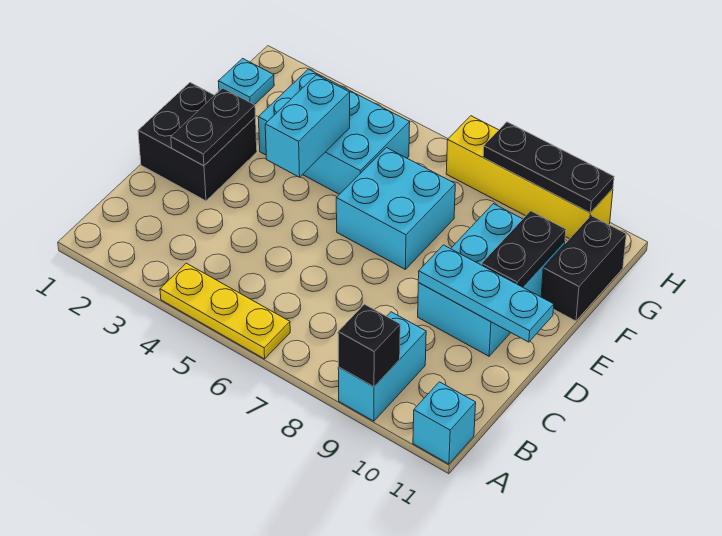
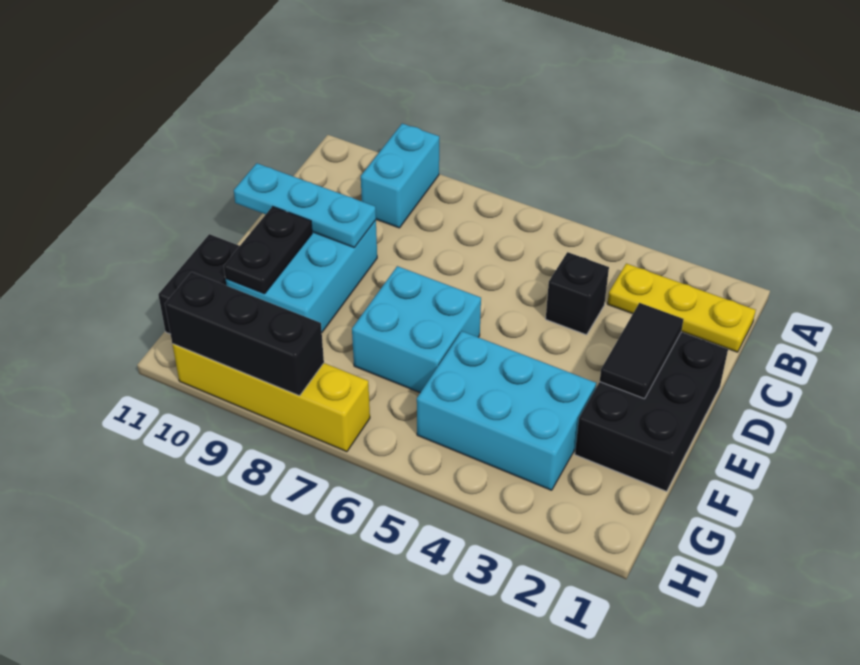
yellow 1x3 plate [160,263,290,359] -> yellow 1x3 plate moved to [607,264,756,352]
black 1x1 brick [338,304,400,387] -> black 1x1 brick moved to [546,252,609,335]
cyan 1x1 brick [413,382,476,464] -> none
black 2x2 brick [138,83,257,201] -> black 2x3 brick [575,332,728,491]
black 1x2 plate [171,88,255,166] -> black 1x2 tile [600,303,684,399]
cyan 1x2 brick [265,75,350,177] -> none
cyan 1x1 plate [218,58,274,105] -> none
black 1x3 plate [483,122,614,213] -> black 1x3 brick [165,272,324,396]

